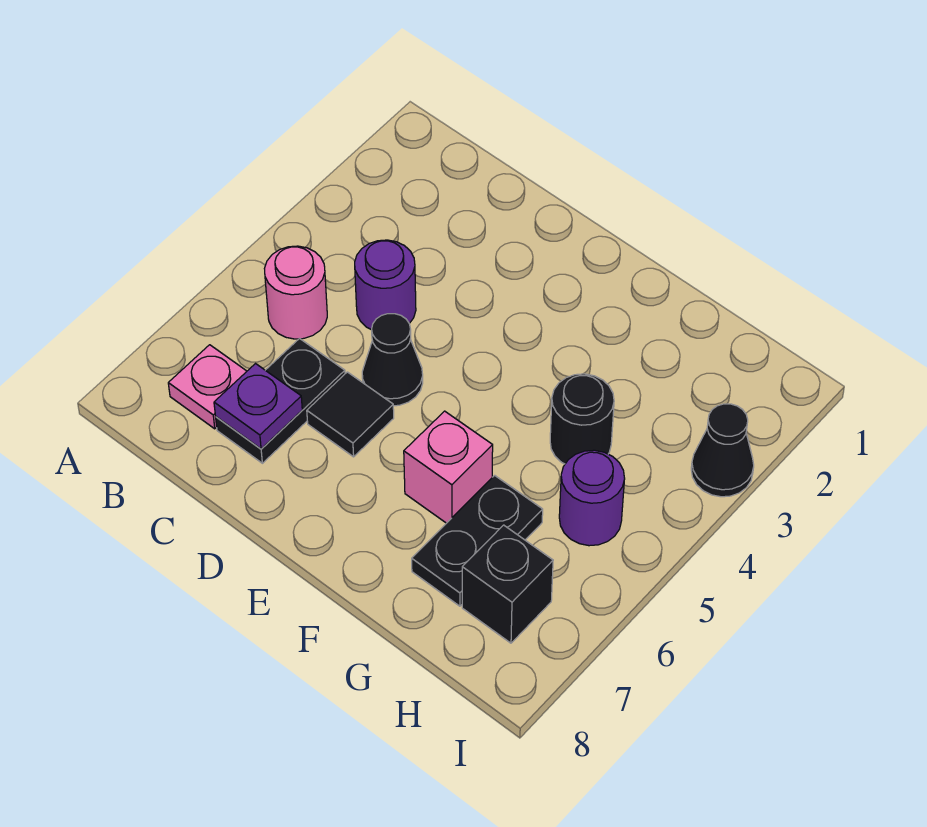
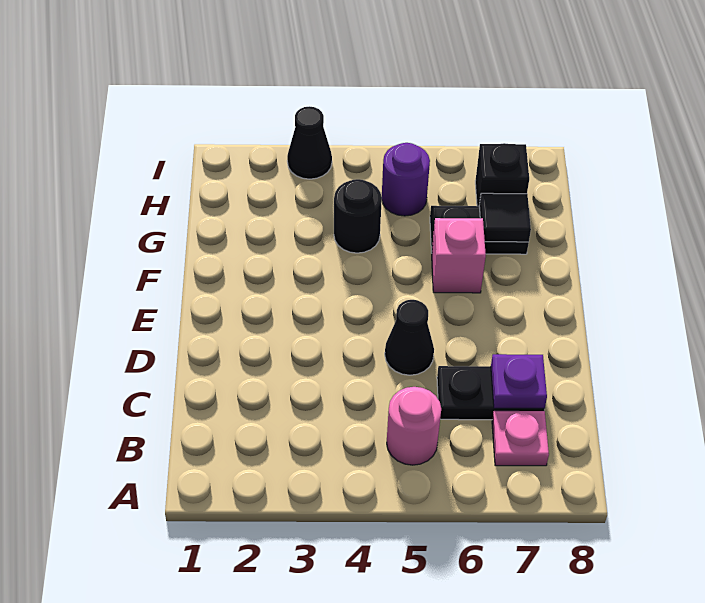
purple 1x1 round brick [355,240,416,330] -> none
black 1x1 tile [307,372,394,457] -> black 1x1 tile moved to [479,193,531,242]

